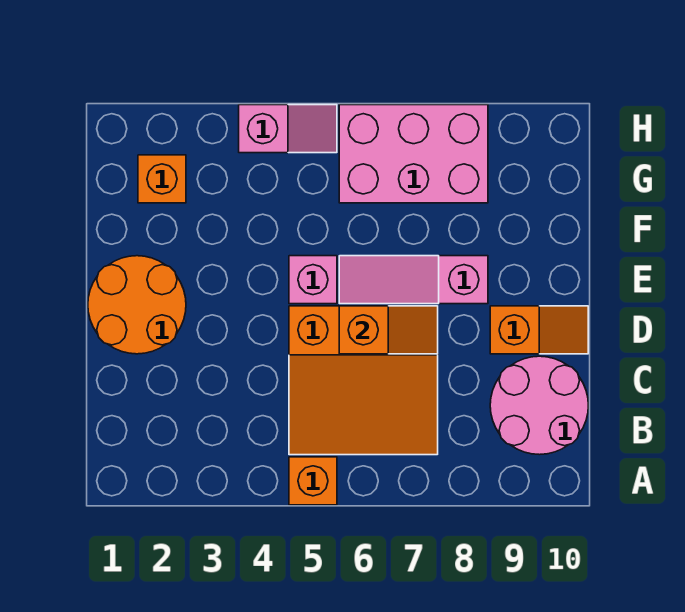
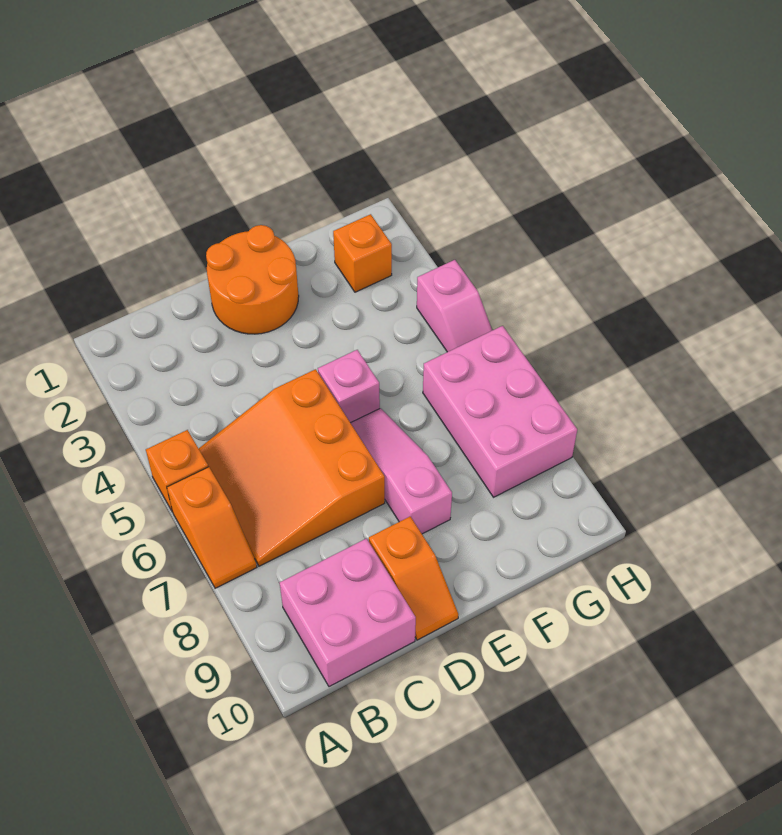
pink 2x2 round brick [490,356,588,455] -> pink 2x2 brick [280,539,416,687]
orange 1x2 slope [339,306,438,354] -> orange 1x2 slope moved to [167,467,257,588]

